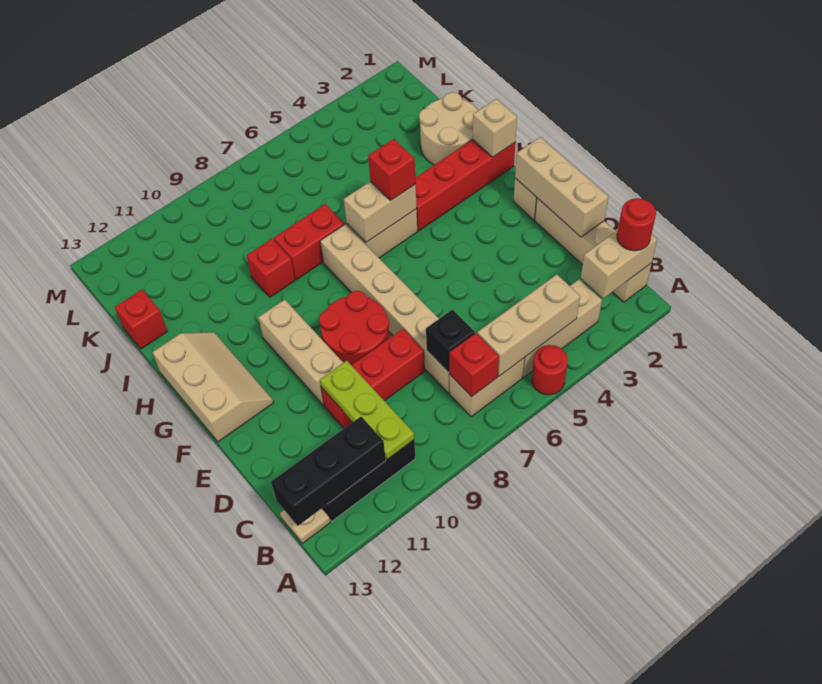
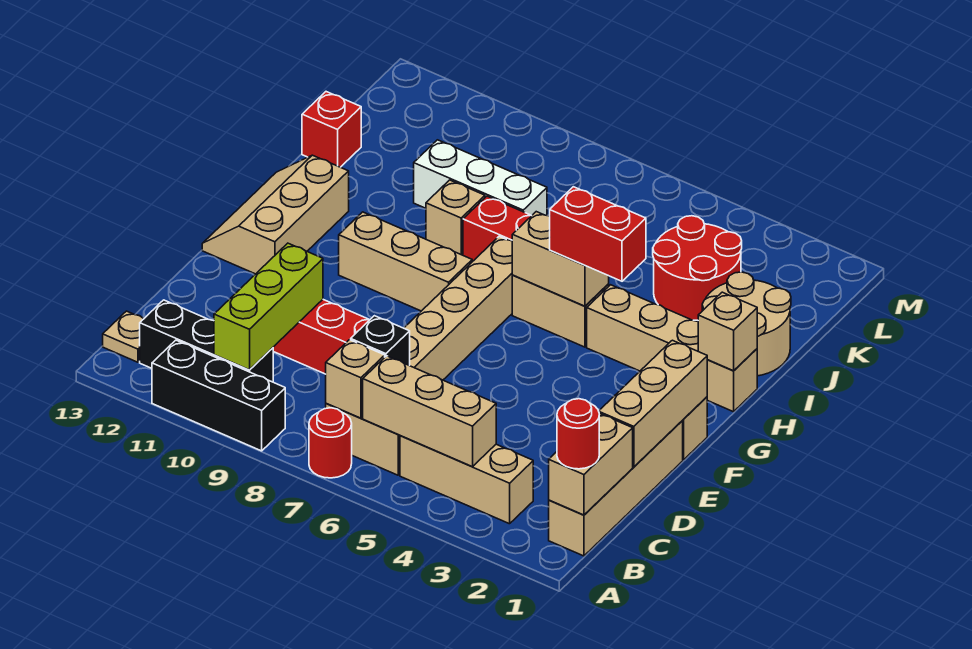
red 1x1 round brick [532,345,568,395] -> red 1x1 round brick moved to [309,408,352,478]
tan 1x2 brick [581,230,657,298] -> tan 1x2 brick turned to [549,413,633,515]
red 1x1 brick [449,333,499,397] -> tan 1x1 brick [326,340,385,418]
lime 1x3 plate [320,361,414,459] -> lime 1x3 brick [214,243,323,370]
black 1x3 brick [271,417,386,526] -> black 1x3 brick moved to [152,340,285,451]
red 2x2 round brick [319,291,389,365] -> red 2x2 round brick moved to [653,216,742,320]
tan 1x3 brick [258,299,343,405] -> tan 1x3 brick turned to [339,212,472,311]
tan 2x3 slope [153,332,273,442] -> tan 2x3 slope turned to [202,155,349,274]
red 1x4 brick [415,140,515,231] -> tan 1x4 brick [587,285,757,412]
red 1x1 brick [368,139,416,200] -> red 1x2 brick [550,187,646,281]
red 1x1 brick [246,239,295,297] -> tan 1x1 brick [426,180,485,255]
none -> white 1x3 brick [414,140,547,216]

